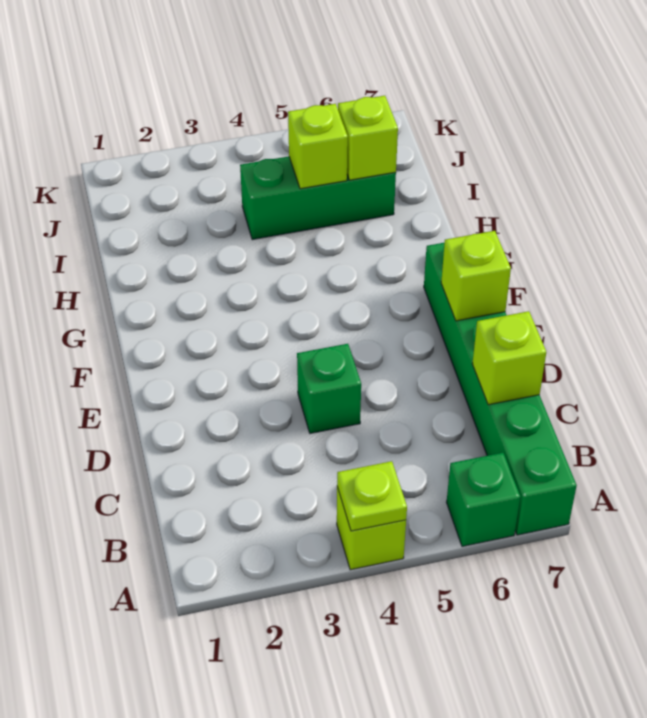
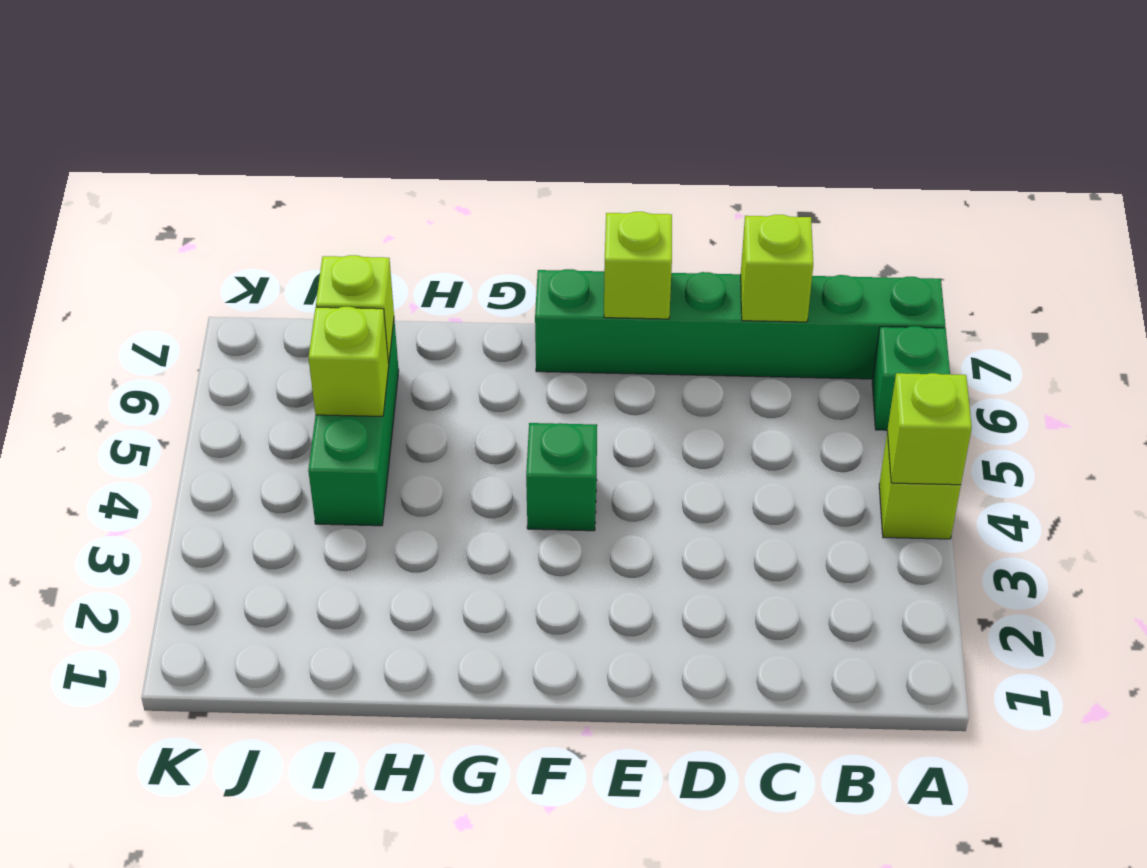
lime 1x1 plate [337,461,407,531] -> lime 1x1 brick [887,373,972,485]
green 1x1 brick [297,344,361,433] -> green 1x1 brick moved to [526,423,597,531]

